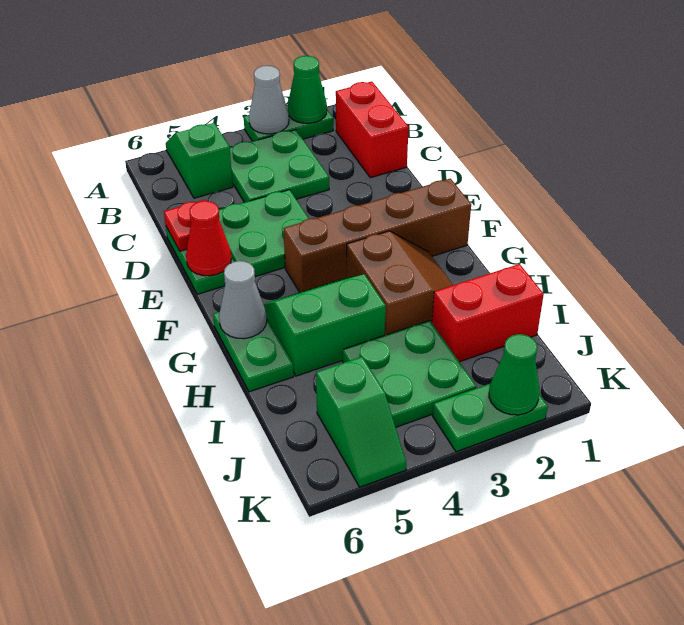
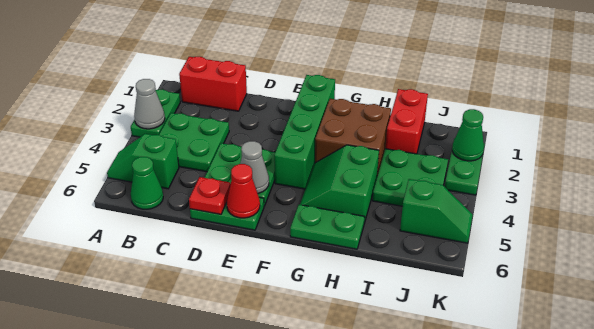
green 1x1 cone [288,56,327,123] -> green 1x1 cone moved to [131,157,163,209]
brown 1x4 brick [283,178,471,292] -> green 1x4 brick [274,75,335,189]
brown 2x2 slope [347,231,453,335] -> brown 2x2 brick [315,99,391,176]
grey 1x1 cone [219,261,267,339] -> grey 1x1 cone moved to [240,141,269,193]

